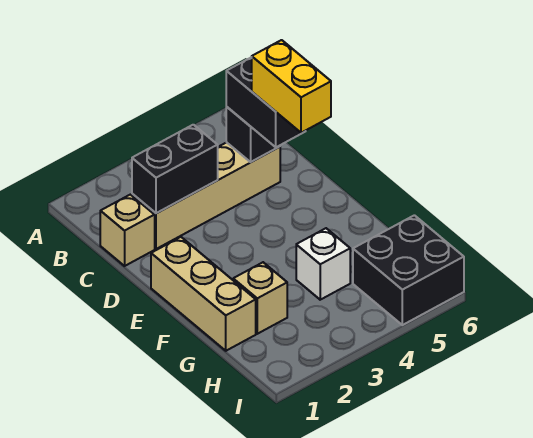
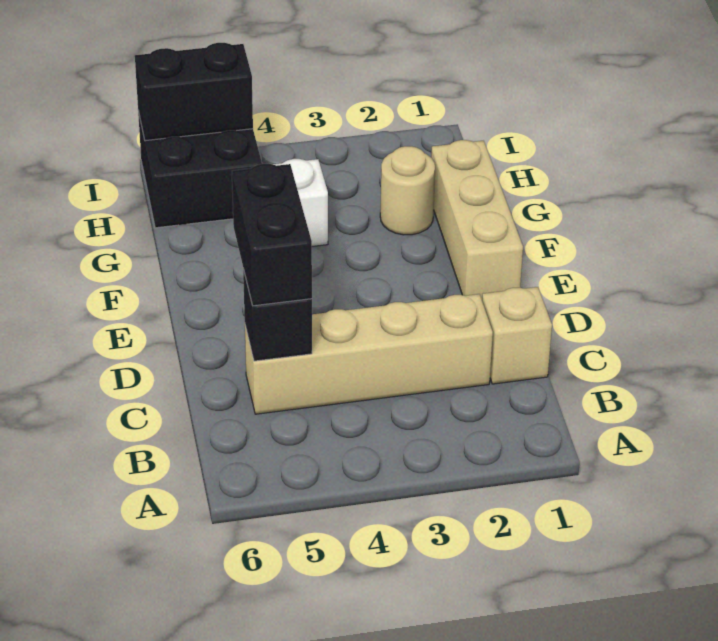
black 1x2 brick [132,125,218,213] -> black 1x2 brick moved to [135,43,253,141]
yellow 1x2 brick [252,40,331,133] -> none
tan 1x1 brick [233,262,287,334] -> tan 1x1 round brick [380,146,435,235]

